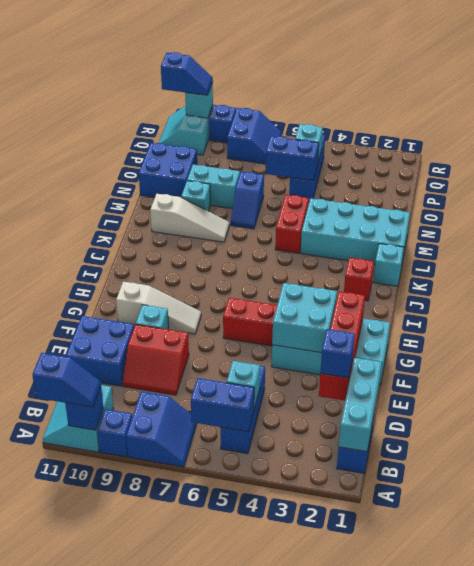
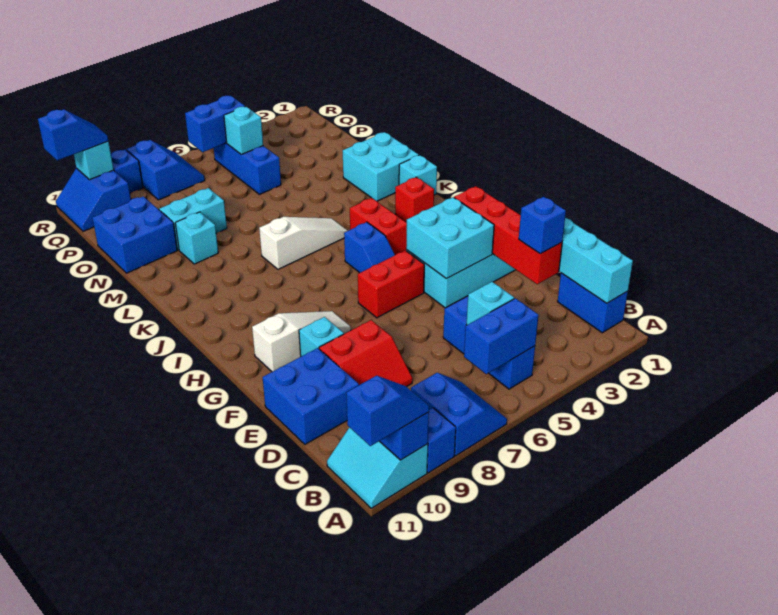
cyan 2x4 brick [301,198,410,264] -> cyan 2x2 brick [343,132,419,201]
red 1x2 brick [275,195,309,253] -> red 1x2 brick moved to [350,198,407,255]
white 1x3 slope [150,194,229,242] -> white 1x3 slope moved to [259,217,348,269]
blue 1x2 slope [231,172,264,229] -> blue 1x2 slope moved to [344,222,395,273]
blue 1x2 brick [266,136,319,181] -> blue 1x2 brick moved to [185,96,245,152]
cyan 2x2 slope [159,105,213,155] -> blue 2x2 slope [56,168,131,231]

